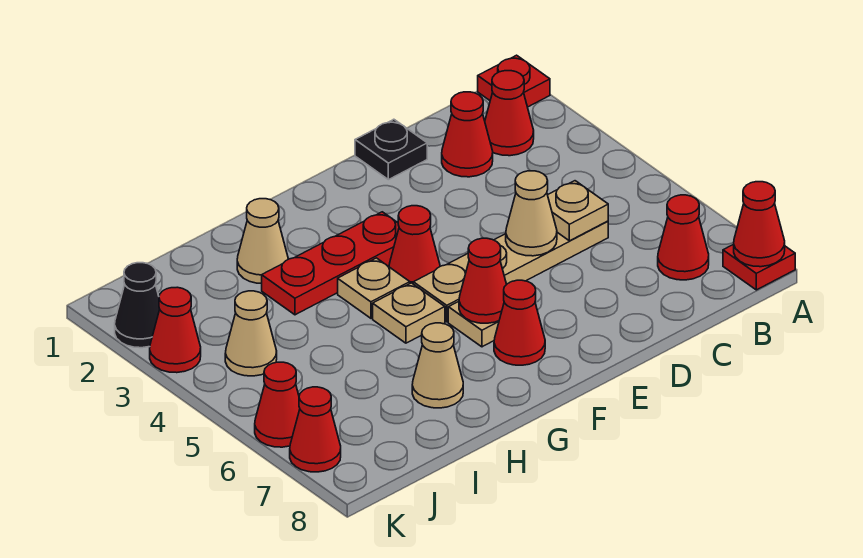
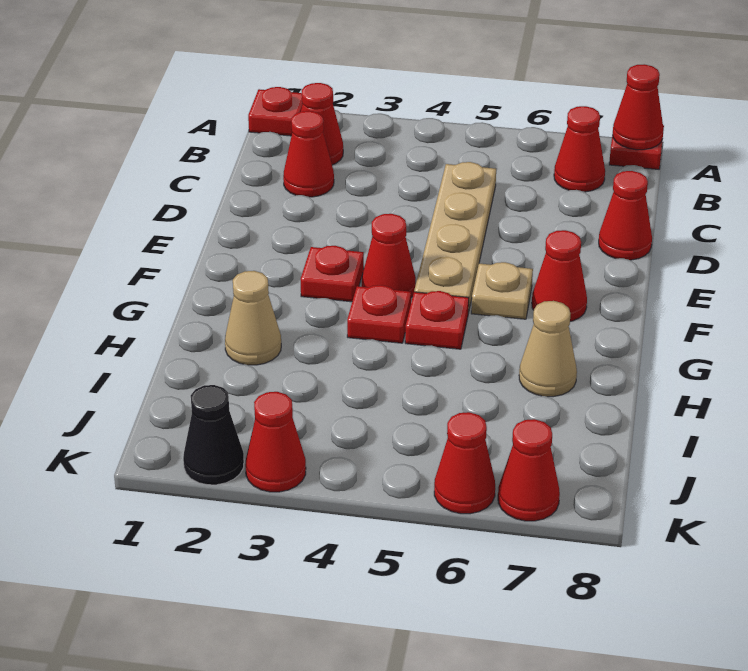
tan 1x1 plate [548,181,608,241] -> none
black 1x1 plate [355,119,427,180] -> none
tan 1x1 cone [506,171,557,256] -> none
red 1x3 plate [262,212,399,315] -> red 1x1 plate [300,246,364,302]
red 1x1 cone [459,238,507,323] -> red 1x1 cone moved to [599,171,652,260]
tan 1x1 plate [338,258,410,318] -> red 1x1 plate [347,285,411,343]
tan 1x1 plate [373,283,445,343] -> red 1x1 plate [405,291,469,349]
tan 1x1 cone [225,291,277,376] -> none

